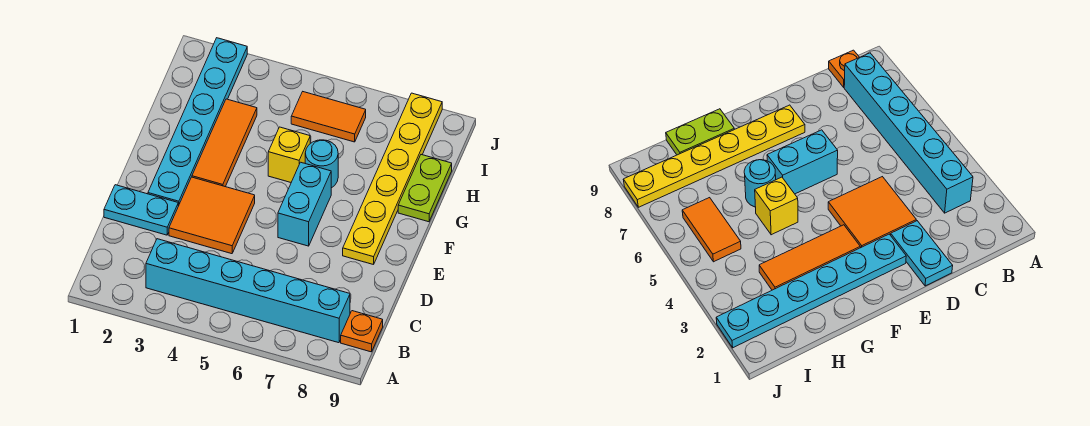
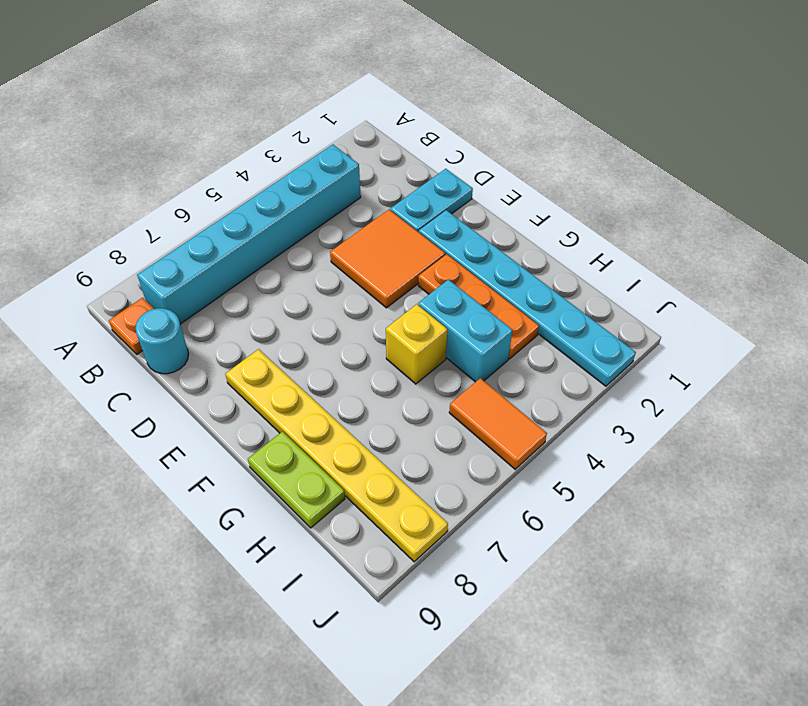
cyan 1x2 brick [278,162,331,246] -> cyan 1x2 brick moved to [418,280,512,382]
orange 1x3 tile [192,99,257,187] -> orange 1x3 plate [418,254,539,359]
cyan 1x1 round brick [305,140,338,188] -> cyan 1x1 round brick moved to [135,308,189,374]
orange 1x2 tile [291,92,366,142] -> orange 1x2 tile turned to [449,378,547,469]

